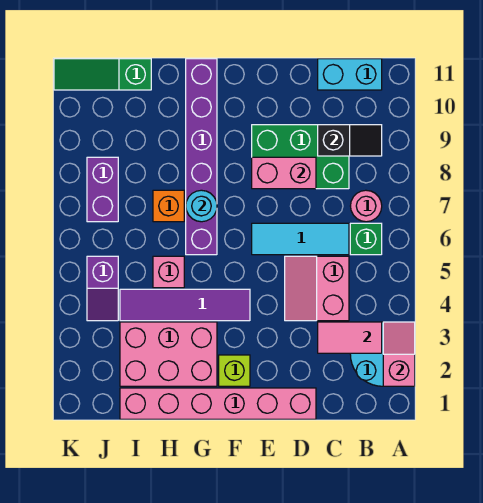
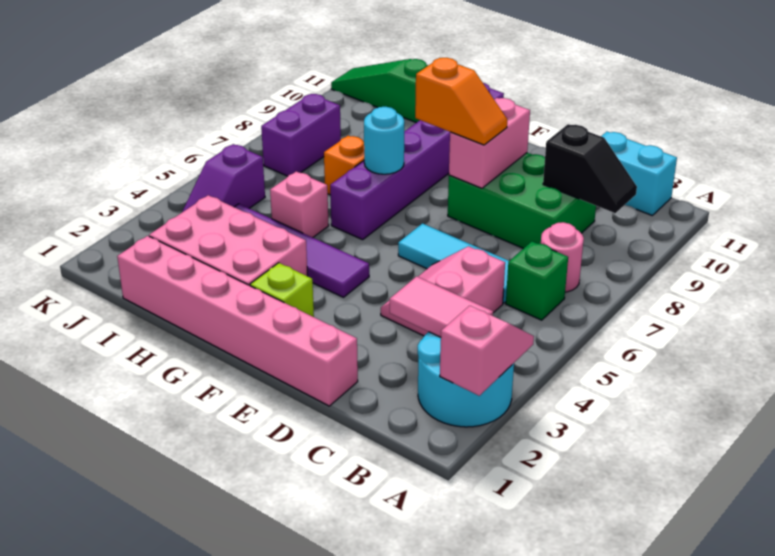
pink 1x2 brick [252,157,316,189] -> pink 1x2 brick turned to [449,98,530,188]
none -> orange 1x2 slope [415,58,507,145]

